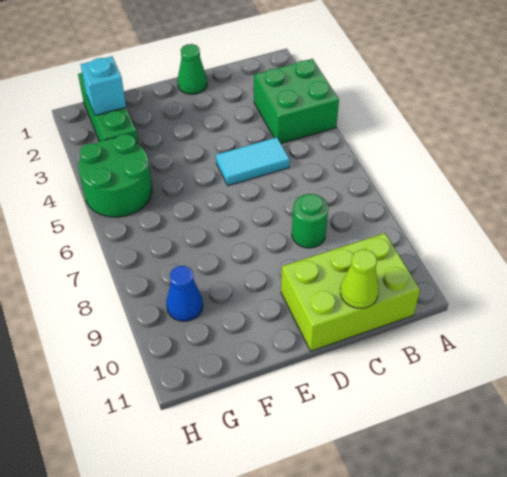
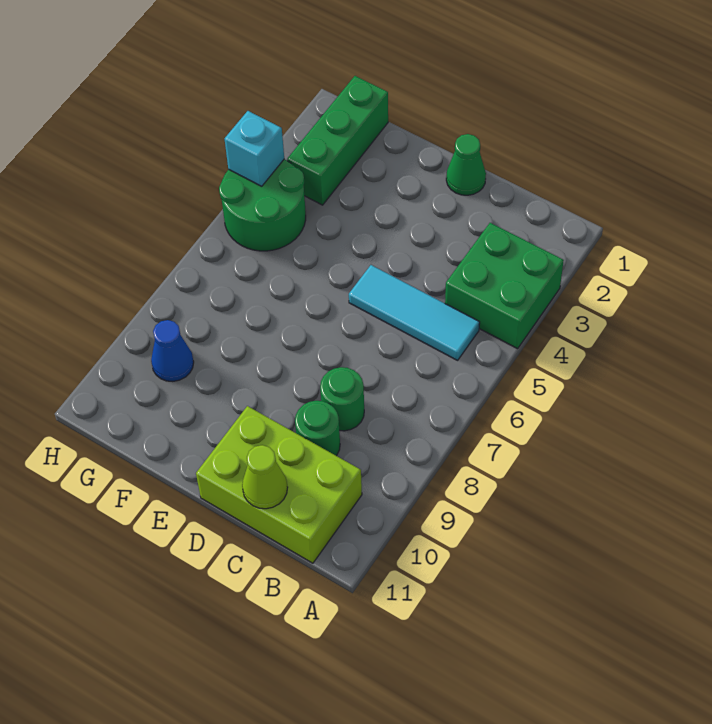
cyan 1x2 tile [216,137,290,186] -> cyan 1x3 tile [349,265,480,360]
none -> green 1x1 round brick [295,401,340,456]
cyan 1x1 brick [81,56,126,115] -> cyan 1x1 brick moved to [225,111,284,186]

